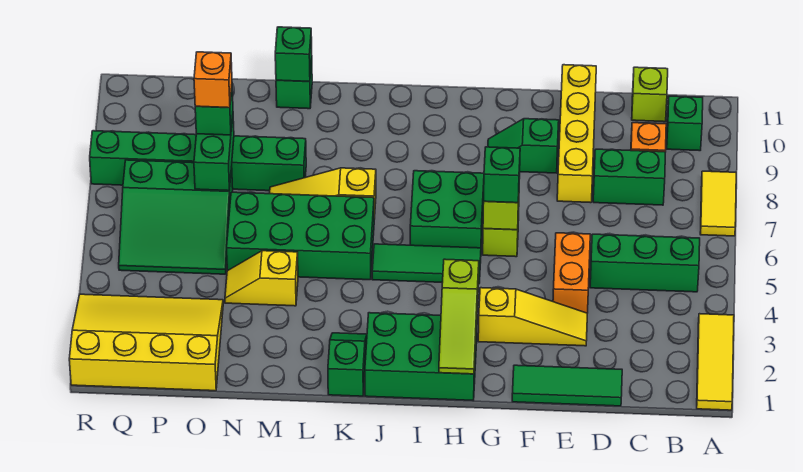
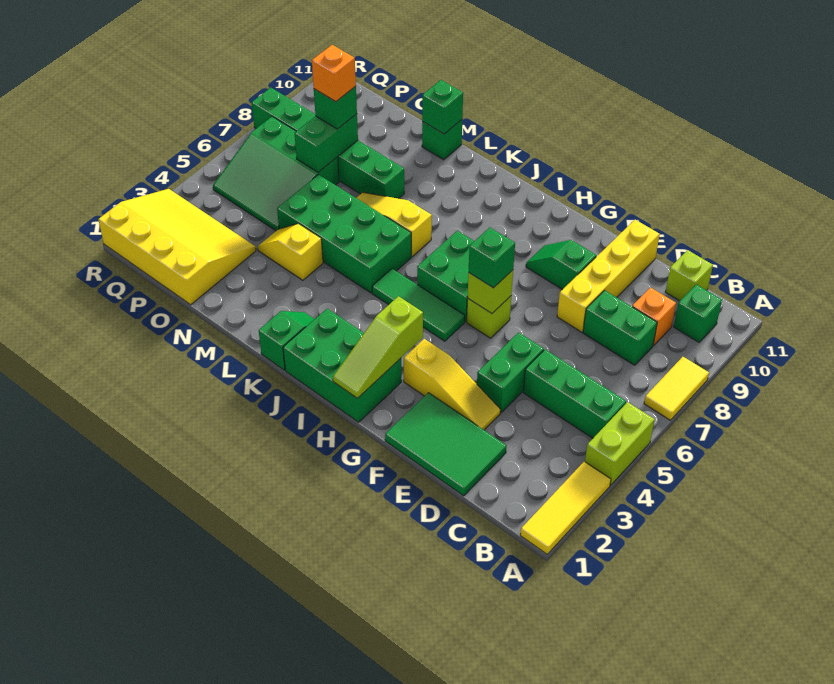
none -> lime 1x2 brick [585,402,655,485]
green 1x3 tile [512,365,622,406] -> green 2x3 tile [385,393,506,496]
orange 1x2 brick [553,233,590,313] -> green 1x2 brick [477,333,544,412]

